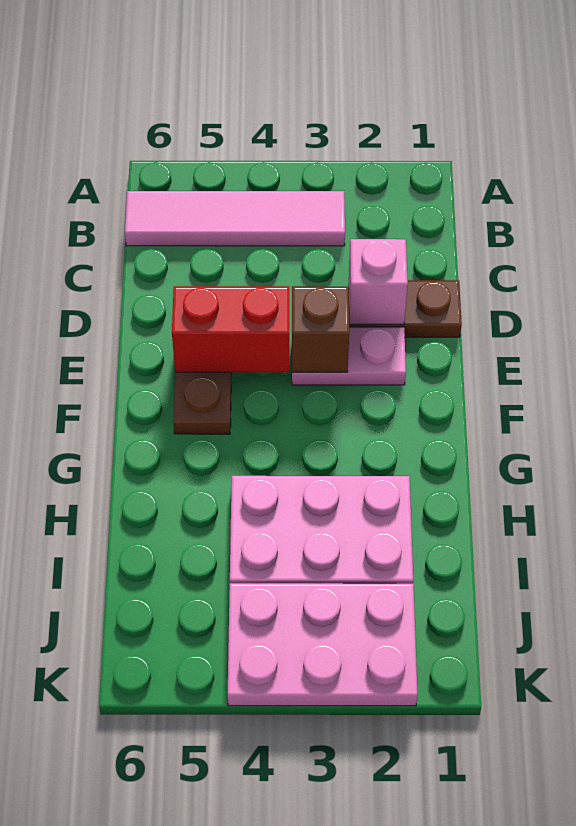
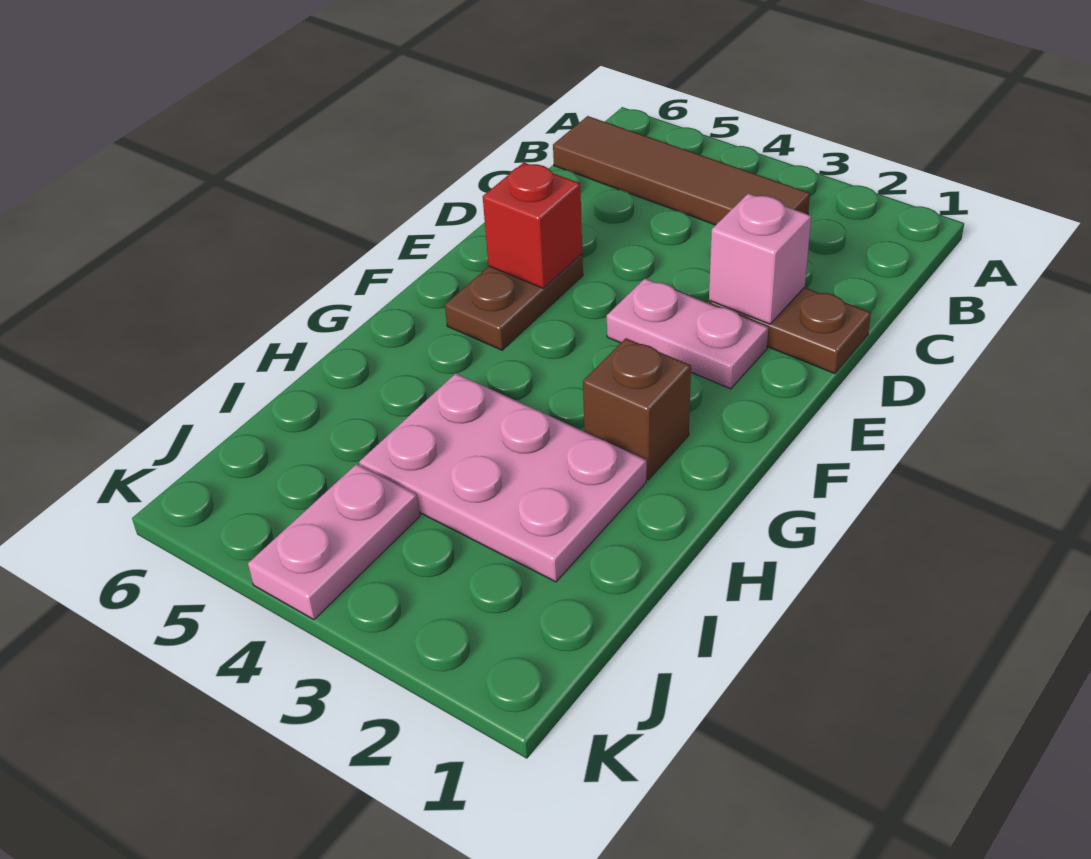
pink 1x4 tile [125,191,345,246] -> brown 1x4 tile [553,116,810,225]
brown 1x1 brick [292,286,350,372] -> brown 1x1 brick moved to [583,338,691,480]
red 1x2 brick [172,286,289,372] -> red 1x1 brick [483,163,582,288]
pink 2x3 plate [228,583,418,706] -> pink 1x2 plate [248,464,420,620]

